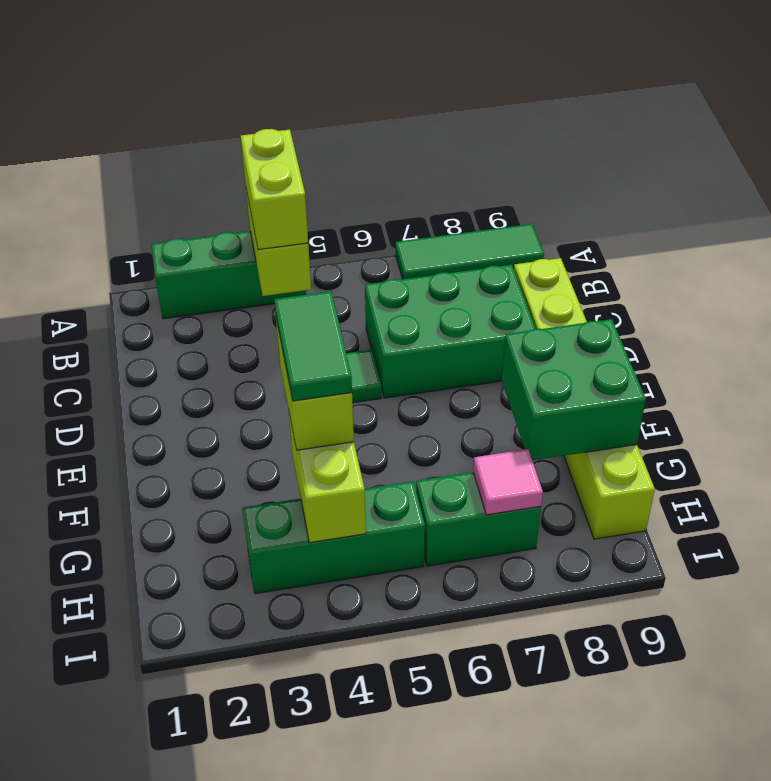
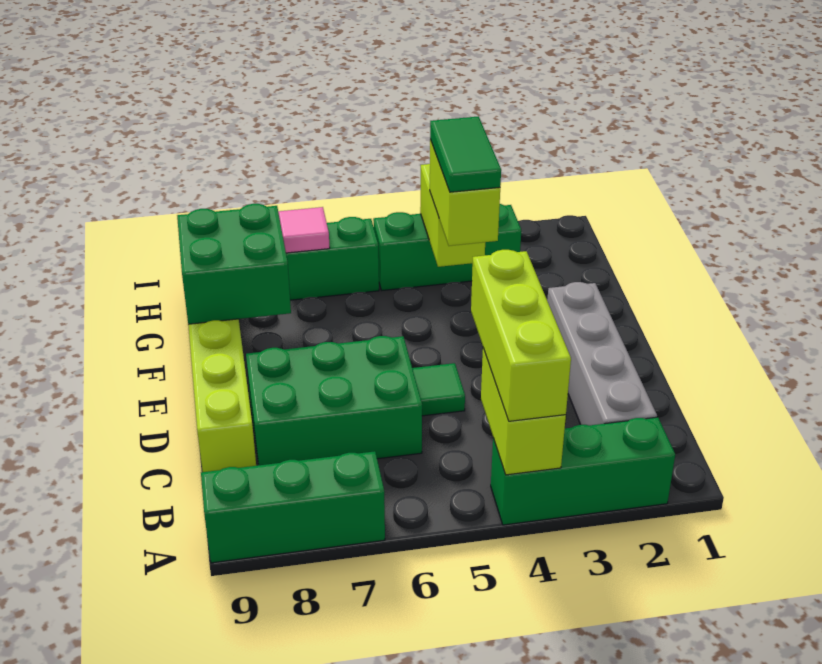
lime 1x2 brick [241,129,308,250] -> lime 1x3 brick [471,250,571,421]
green 1x3 tile [396,224,544,279] -> green 1x3 brick [201,451,385,563]
none -> grey 1x4 brick [547,282,657,426]

